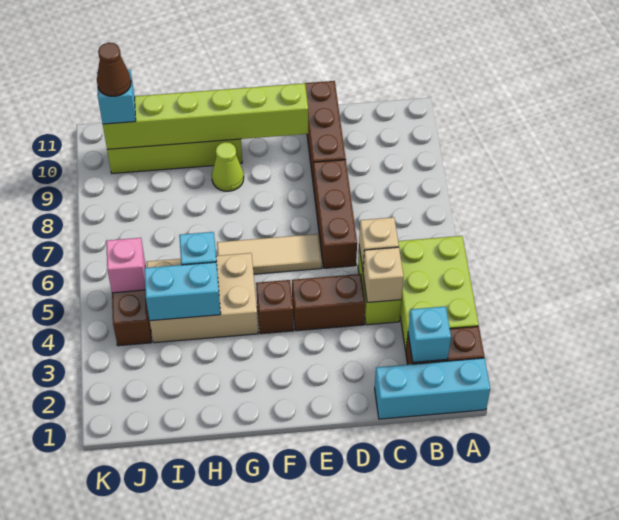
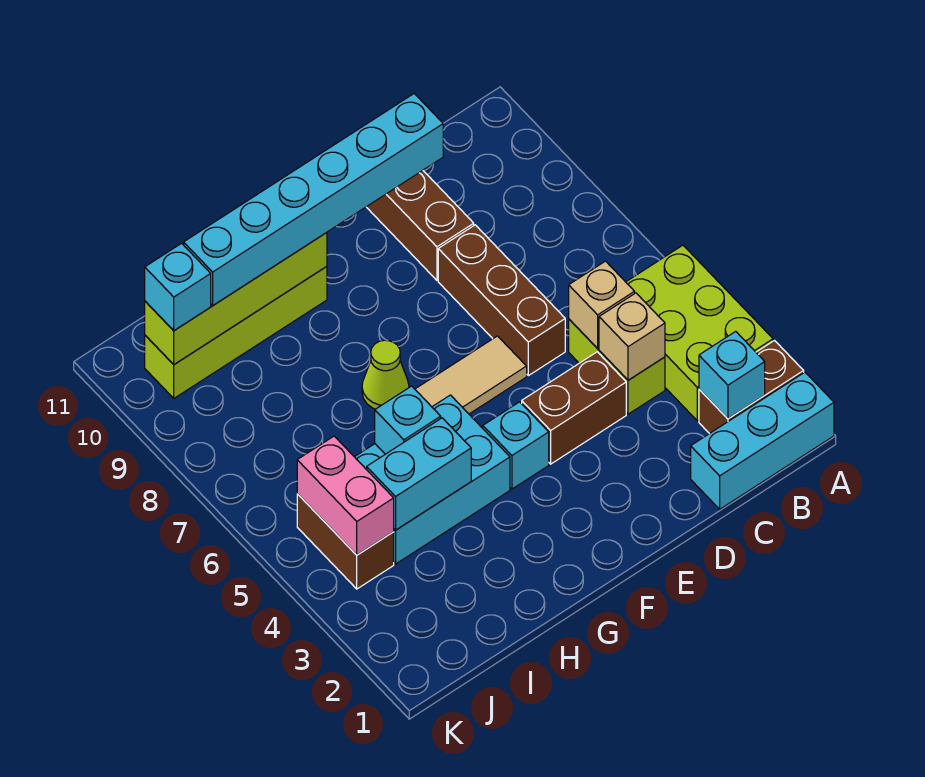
none -> cyan 1x6 brick [184,94,443,305]
lime 1x6 brick [103,83,308,149] -> lime 1x4 brick [145,233,327,364]
brown 1x1 brick [256,280,294,334] -> cyan 1x1 brick [483,402,549,489]
tan 2x3 brick [147,253,258,343] -> cyan 2x3 brick [355,395,510,564]
lime 1x1 cone [212,142,244,191] -> lime 1x1 cone moved to [362,340,409,409]
pink 1x1 brick [106,238,145,293] -> pink 1x2 brick [297,436,394,555]
brown 1x1 cone [97,43,131,96] -> none

